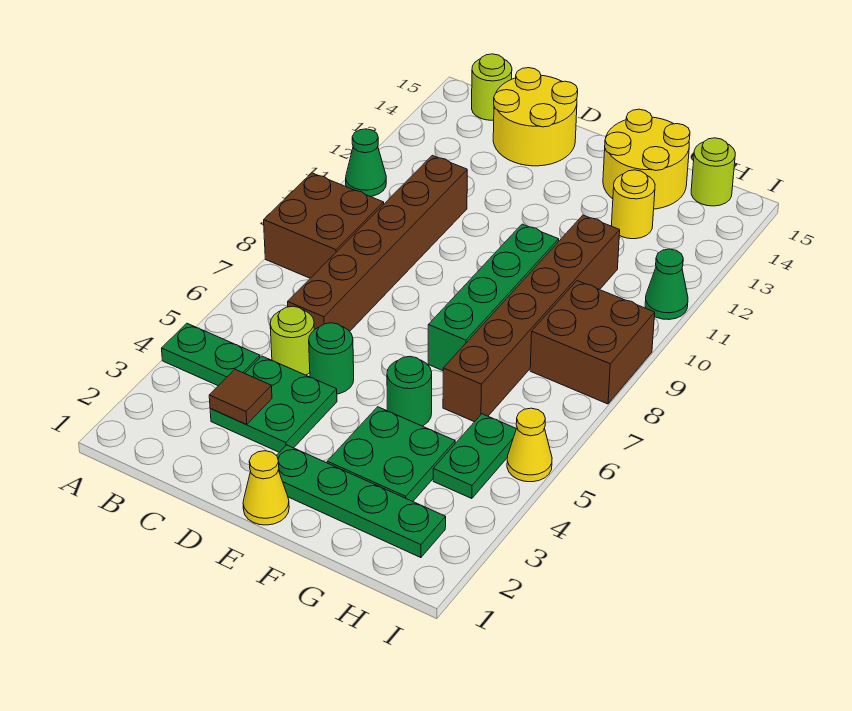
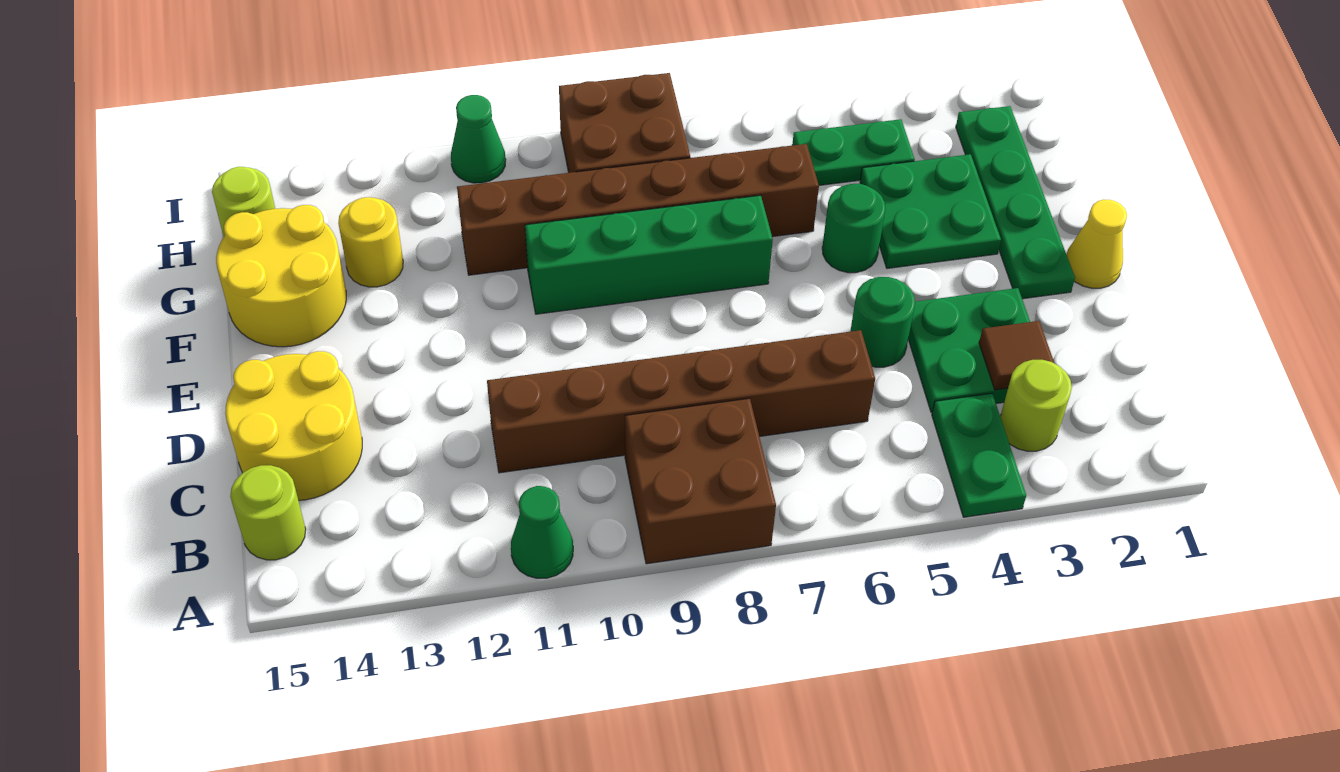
lime 1x1 round brick [270,306,314,375] -> lime 1x1 round brick moved to [1000,360,1072,451]
yellow 1x1 cone [507,408,552,482] -> none

